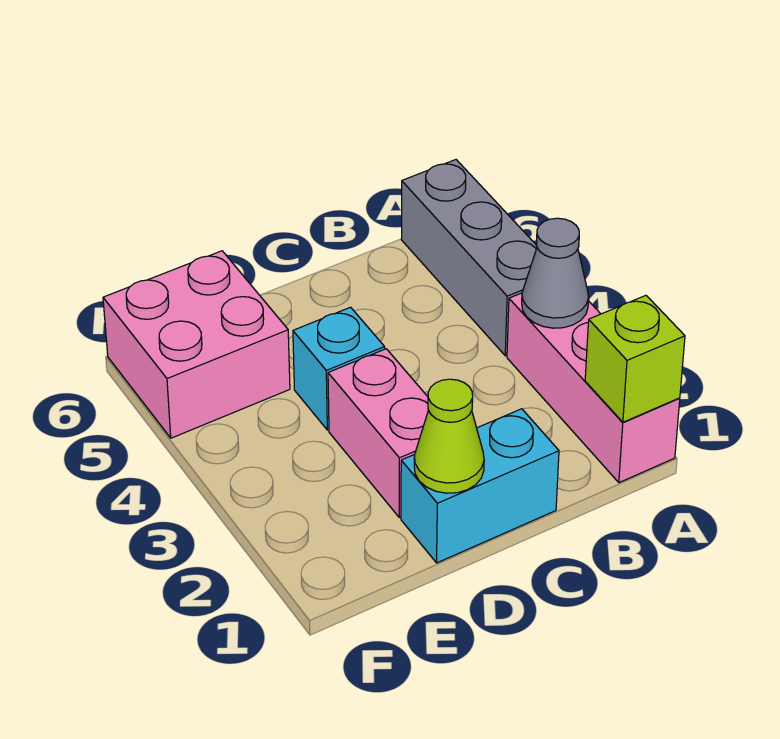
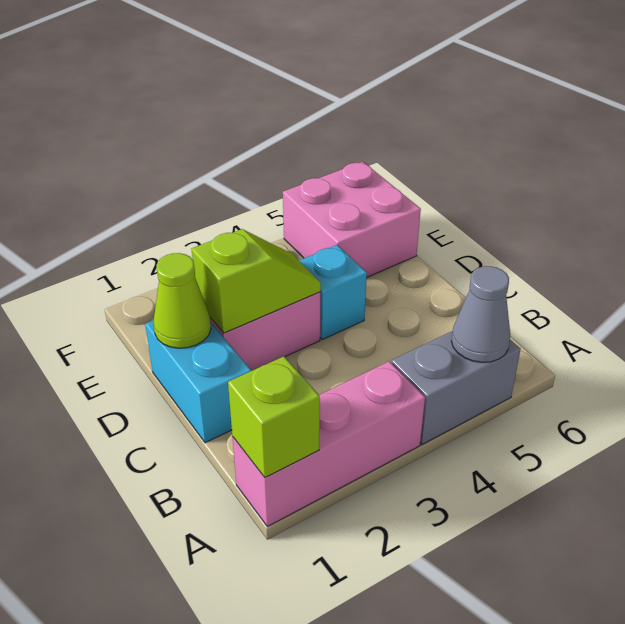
grey 1x1 cone [522,218,589,328] -> grey 1x1 cone moved to [451,266,510,362]
grey 1x3 brick [401,160,537,356] -> grey 1x2 brick [392,331,521,444]
none -> lime 1x2 slope [192,229,321,333]

